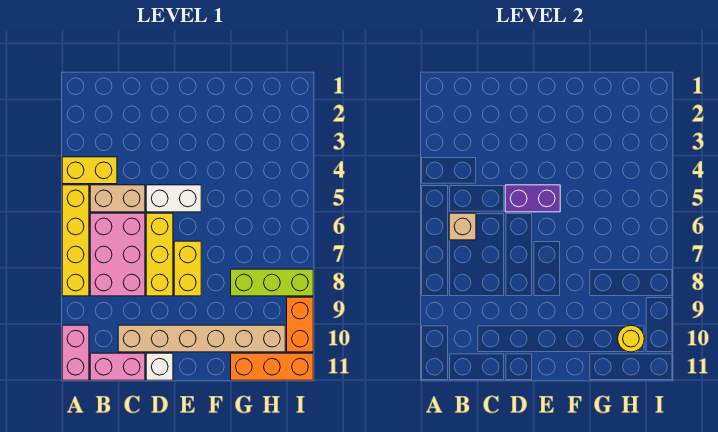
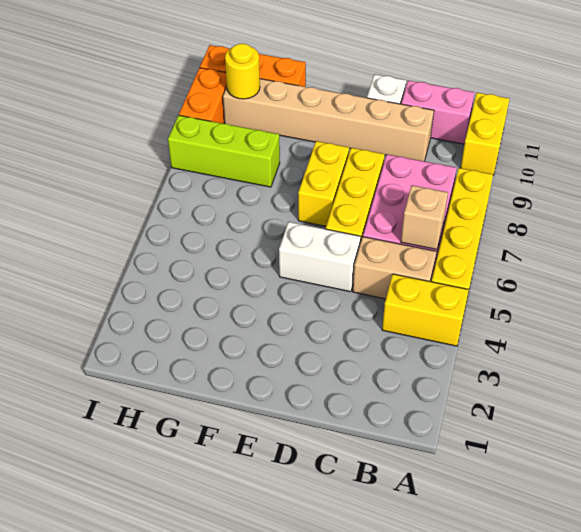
pink 1x2 brick [62,325,89,380] -> yellow 1x2 brick [461,93,509,175]
purple 1x2 brick [505,185,560,212] -> none

